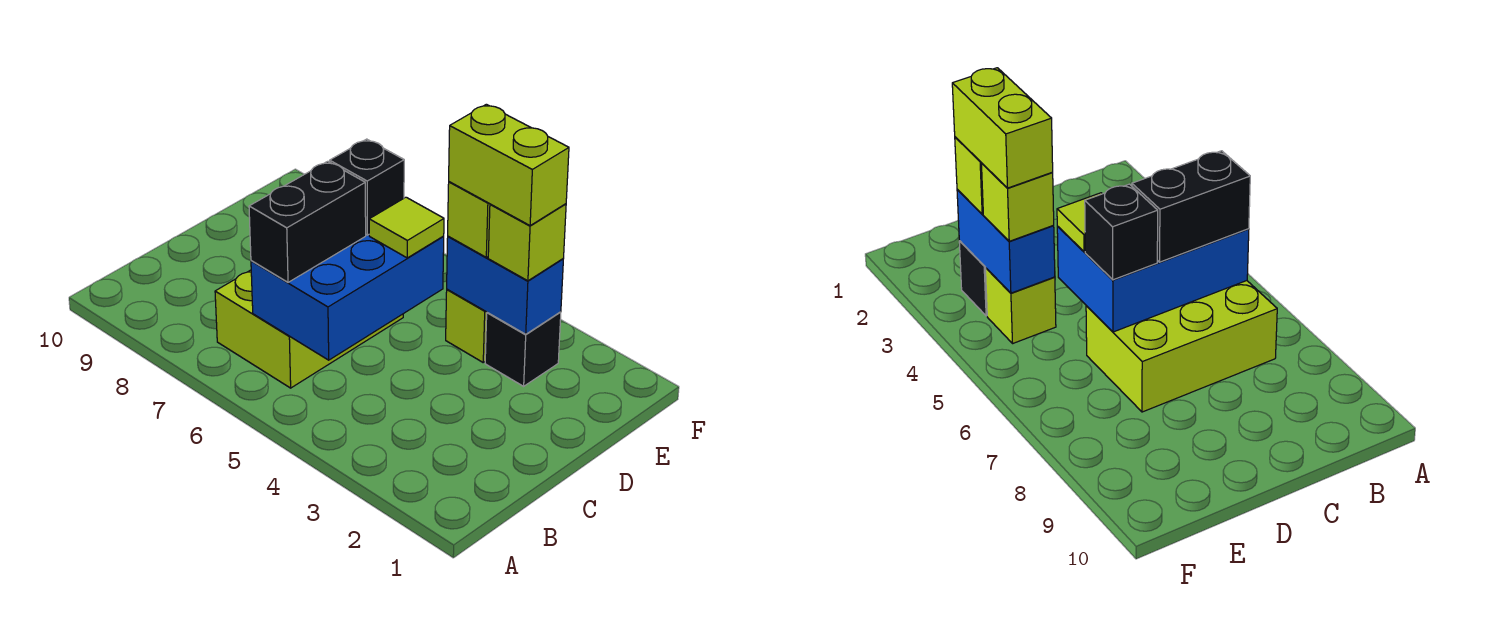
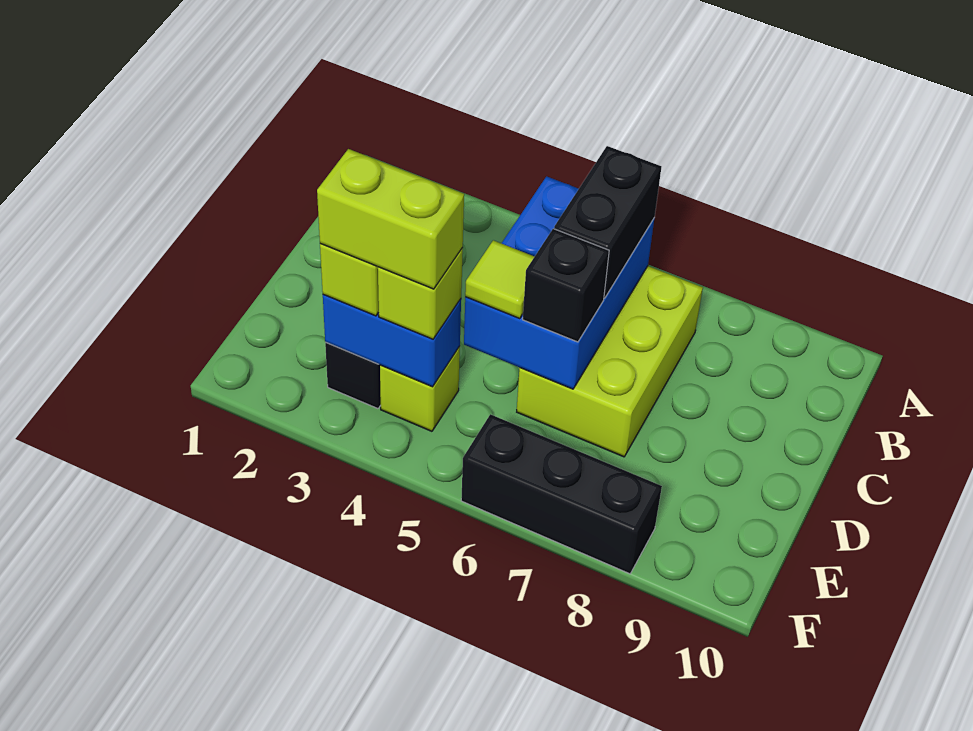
none -> black 1x3 brick [461,414,662,574]

